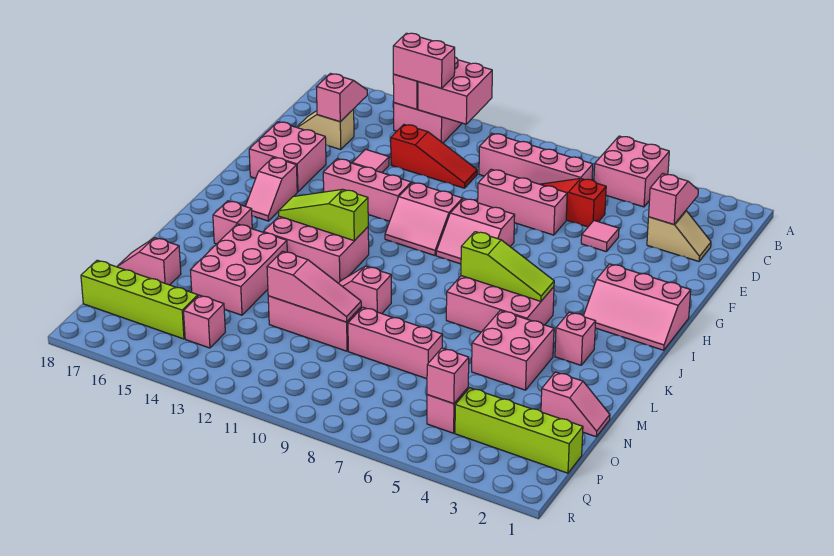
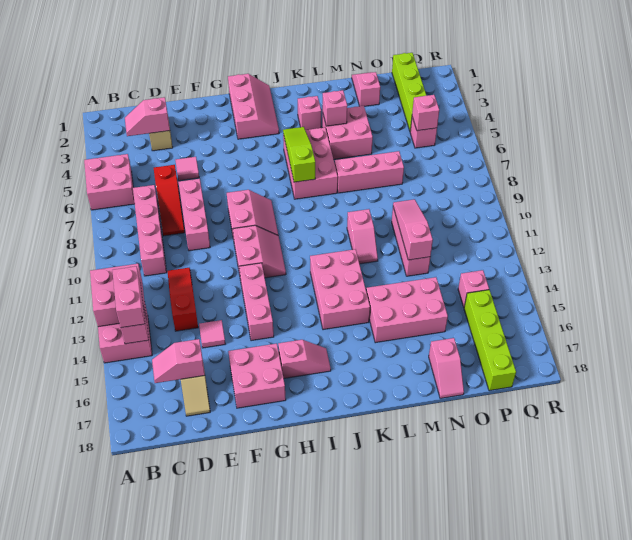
lime 1x3 slope [278,189,368,241] -> none
pink 1x1 brick [213,201,252,244] -> pink 1x1 brick moved to [323,90,347,126]
pink 1x3 brick [348,307,442,379] -> pink 1x3 brick turned to [335,151,404,193]

